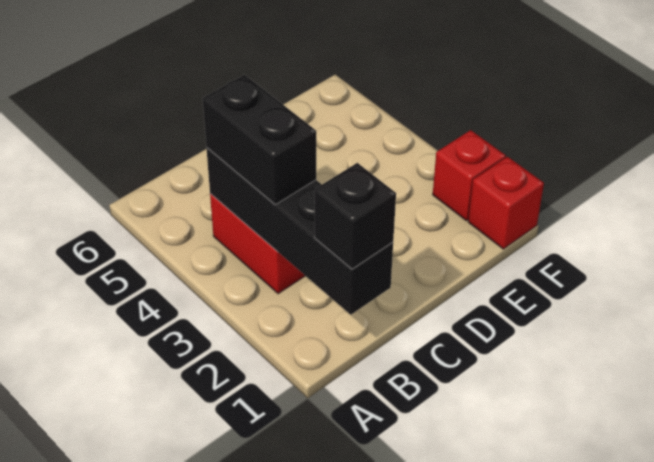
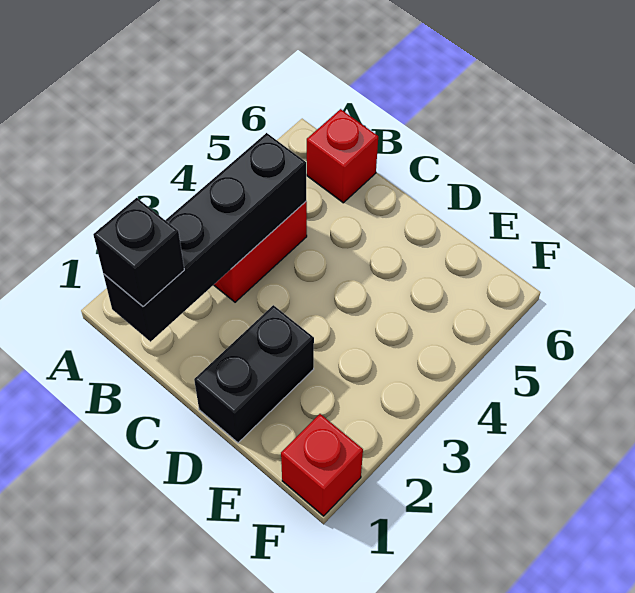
black 1x2 brick [203,75,316,205] -> black 1x2 brick moved to [194,305,314,443]
red 1x1 brick [433,130,506,221] -> red 1x1 brick moved to [307,109,378,203]

